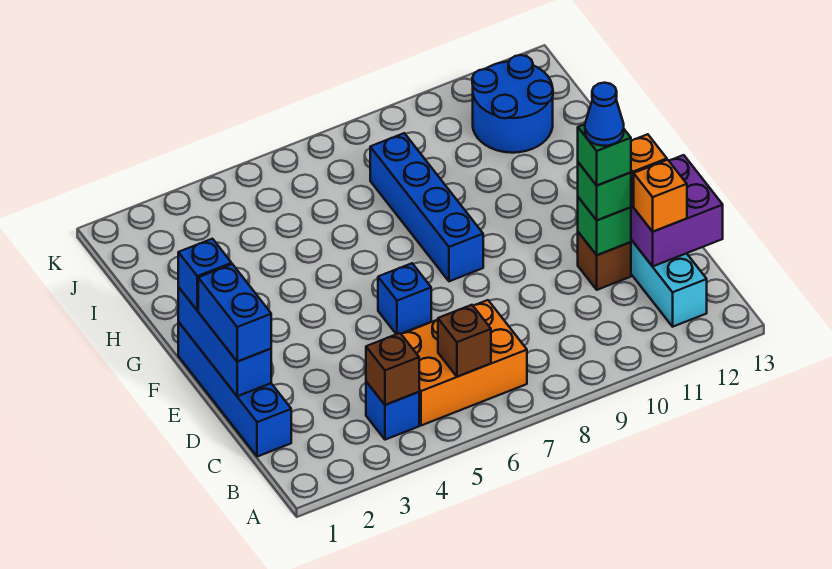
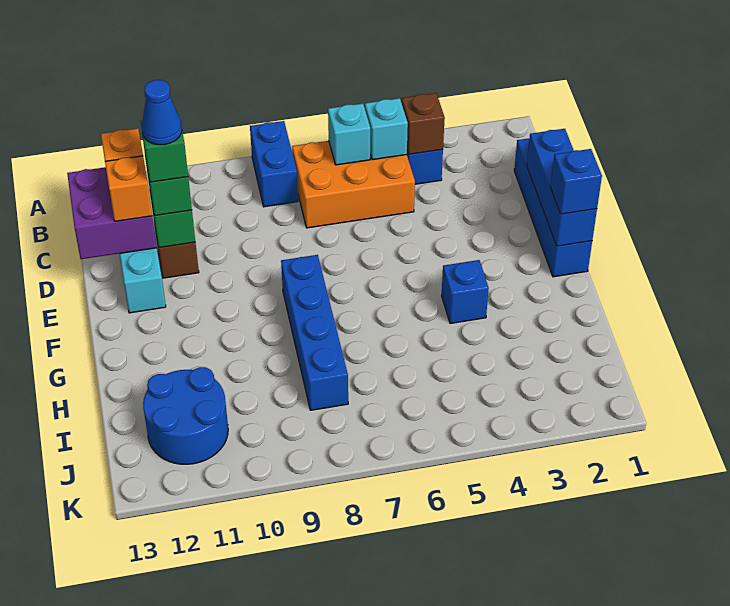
none -> cyan 1x1 brick [365,98,408,160]
brown 1x1 brick [438,305,491,377] -> cyan 1x1 brick [328,103,370,165]
blue 1x2 brick [198,264,271,362] -> blue 1x2 brick moved to [250,121,298,207]
blue 1x1 brick [378,263,431,334] -> blue 1x1 brick moved to [442,260,489,324]

